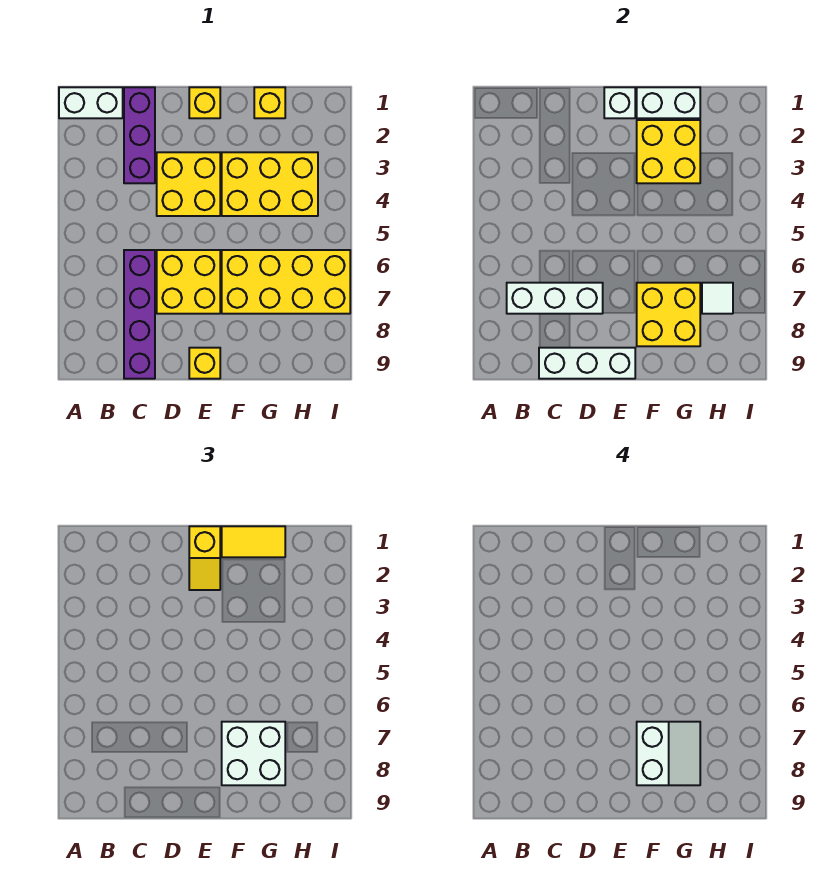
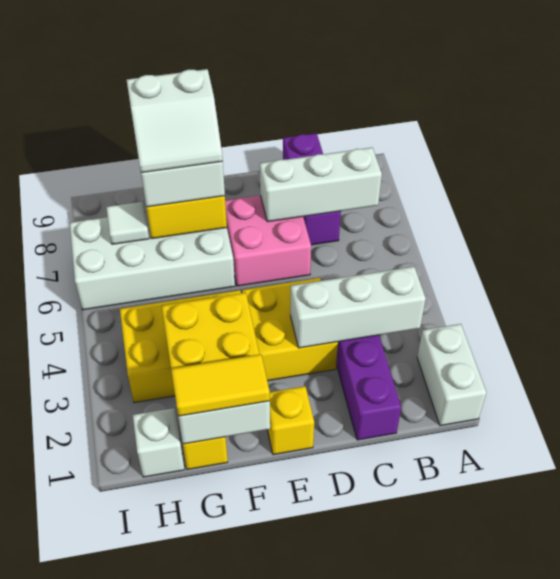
white 1x2 brick [59,87,123,118] -> white 1x2 brick turned to [417,324,486,426]
purple 1x4 brick [124,250,155,379] -> purple 1x3 brick [283,133,341,245]
white 1x3 brick [539,348,635,379] -> white 1x3 brick moved to [290,267,426,348]
yellow 2x2 brick [157,250,220,314] -> pink 2x2 brick [225,195,311,286]
white 1x1 brick [604,87,635,118] -> white 1x1 brick moved to [133,408,184,477]
yellow 1x2 slope [189,526,220,590] -> none
yellow 1x1 brick [189,348,220,379] -> none
yellow 2x4 brick [222,250,350,314] -> white 2x4 brick [70,212,235,310]
white 2x2 slope [637,722,700,785] -> white 2x2 slope turned to [127,69,223,173]

